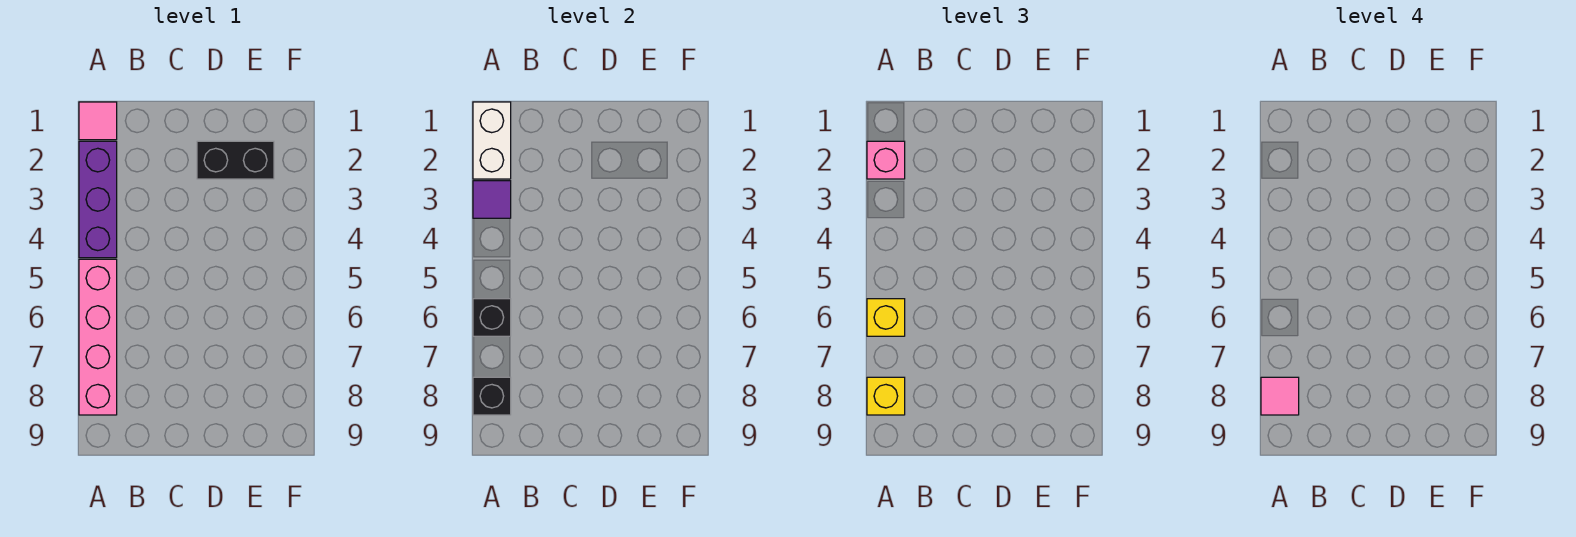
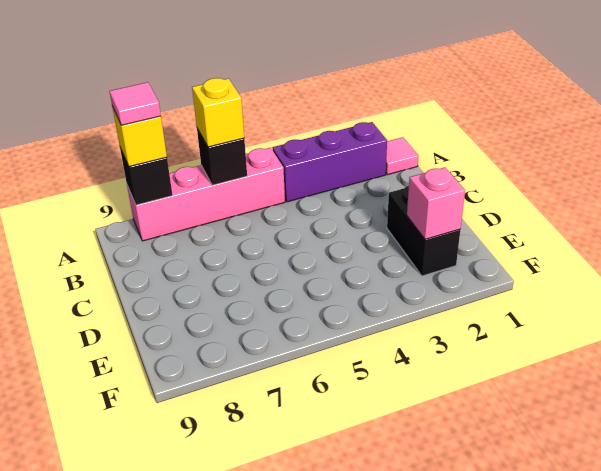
white 1x2 brick [473,102,511,179] -> none
pink 1x1 brick [867,141,905,179] -> pink 1x1 brick moved to [407,167,465,239]
purple 1x1 tile [473,181,511,218] -> none

